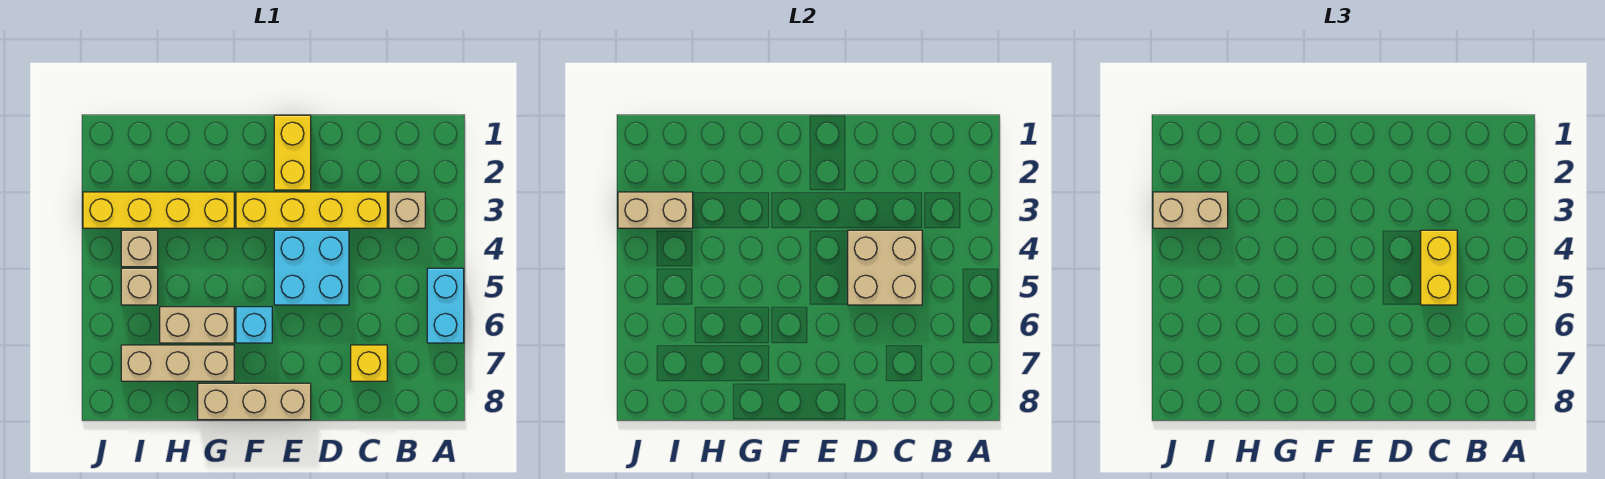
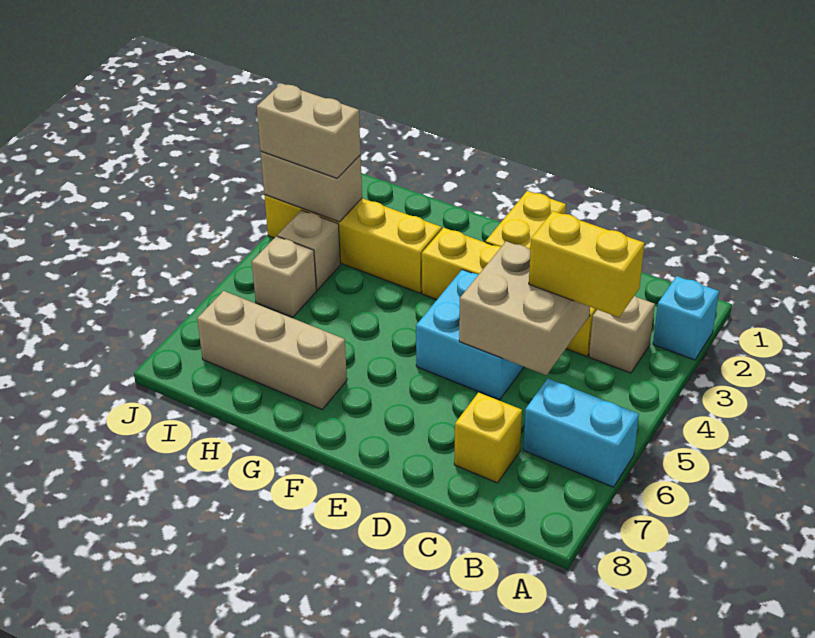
cyan 1x2 brick [427,268,464,343] -> cyan 1x2 brick turned to [523,379,639,487]
yellow 1x2 brick [1421,230,1457,305] -> yellow 1x2 brick turned to [529,211,644,317]
tan 1x3 brick [198,383,311,420] -> none
cyan 1x1 brick [236,307,272,343] -> cyan 1x1 brick moved to [653,276,719,360]
tan 1x2 brick [160,307,234,343] -> none

